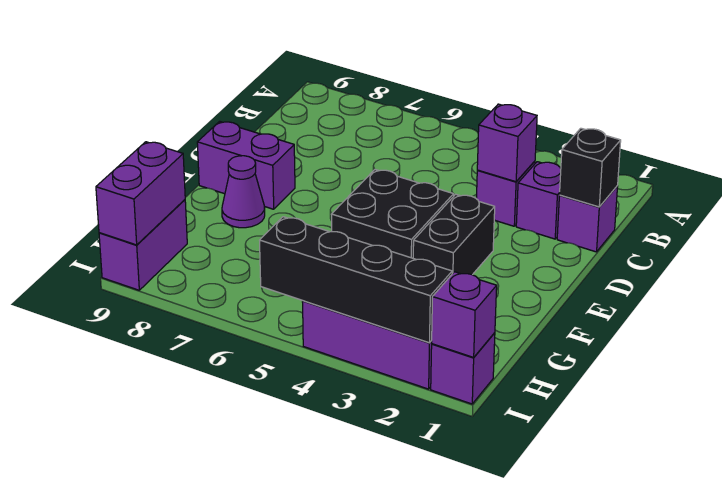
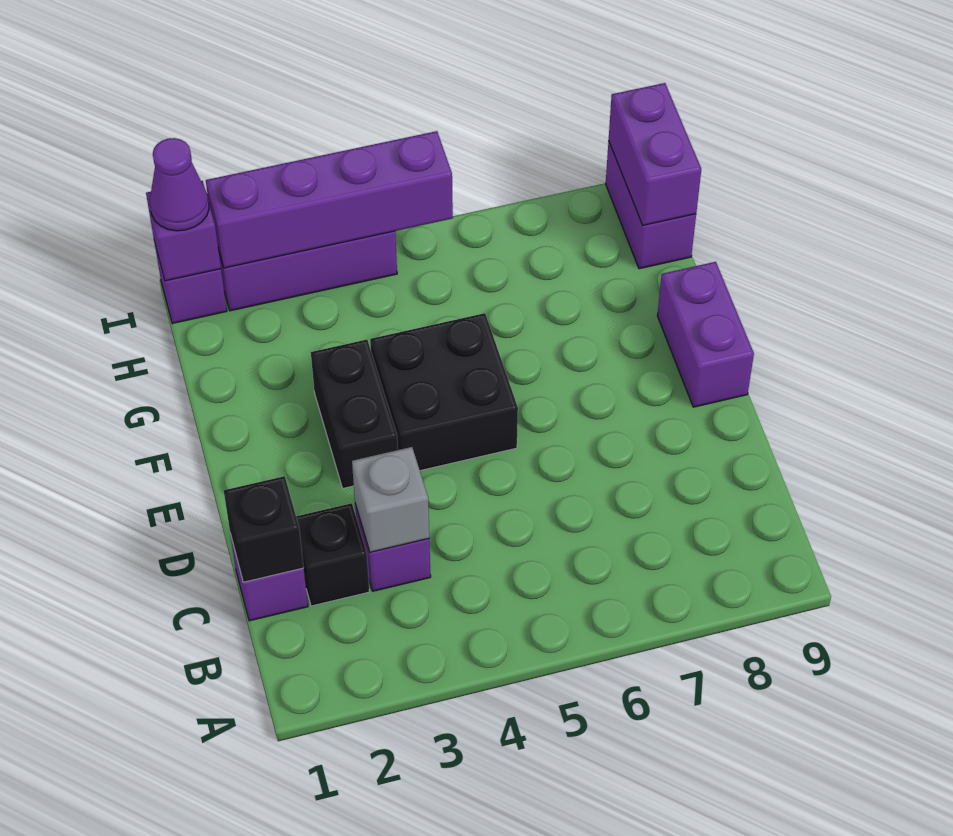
purple 1x1 brick [516,162,561,239] -> black 1x1 brick [296,503,369,606]
purple 1x1 brick [477,104,537,182] -> grey 1x1 brick [352,447,429,552]
purple 1x2 brick [197,121,295,209] -> purple 1x2 brick turned to [657,262,754,407]
purple 1x1 cone [222,156,265,228] -> purple 1x1 cone moved to [150,138,209,231]
black 1x4 brick [260,217,452,343] -> purple 1x4 brick [206,131,453,268]

